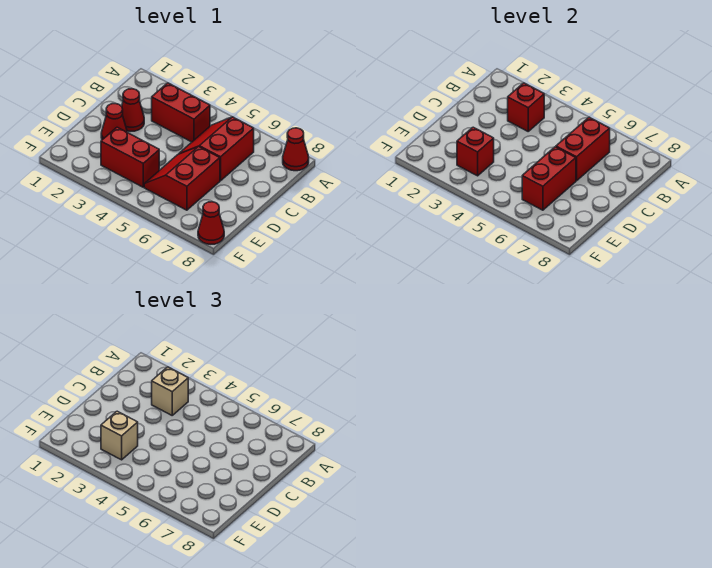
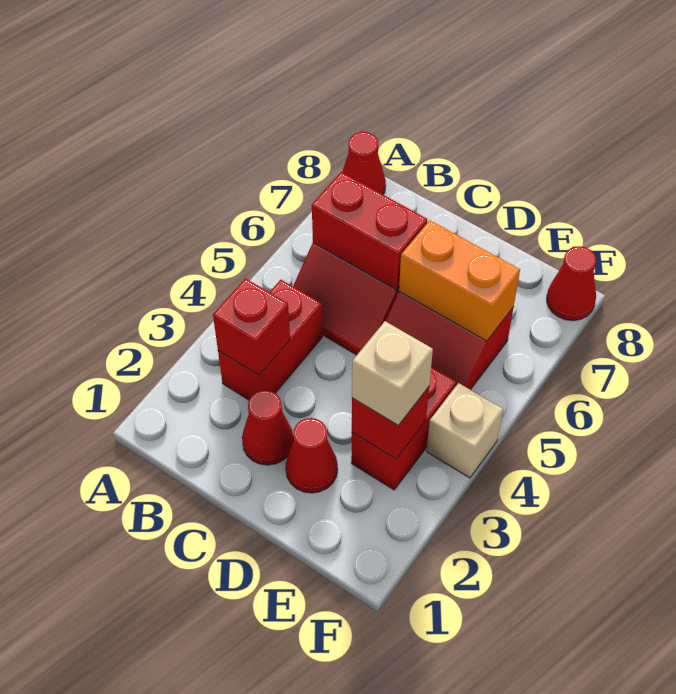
tan 1x1 brick [152,367,188,415] -> tan 1x1 brick moved to [427,383,503,478]
red 1x2 brick [522,147,576,210] -> orange 1x2 brick [399,220,520,341]

